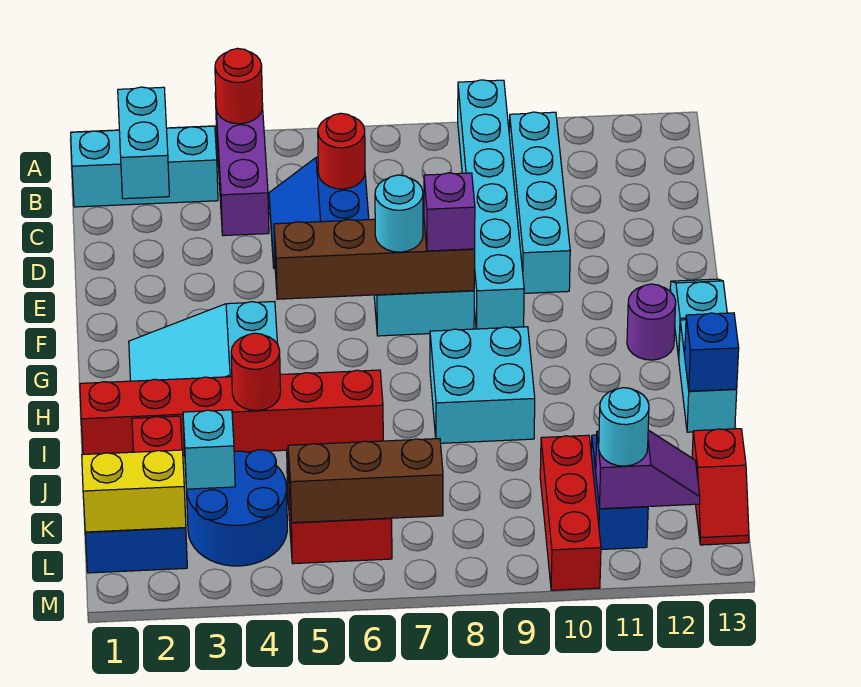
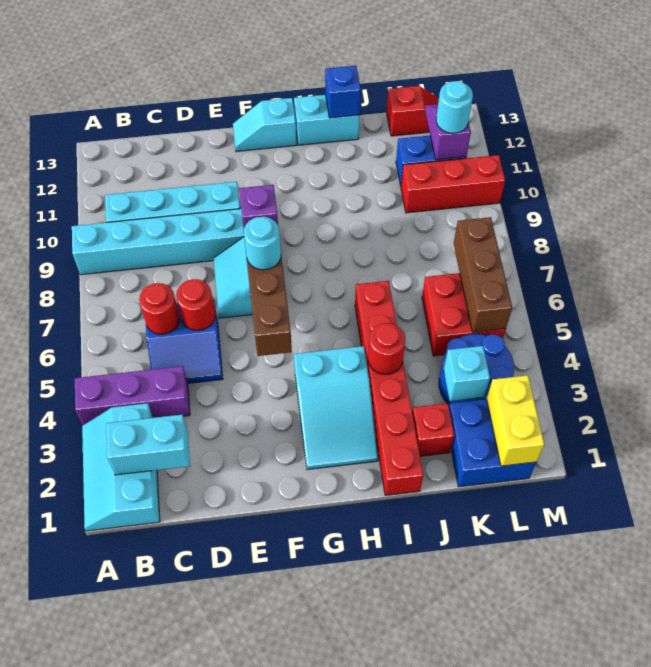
red 1x1 round brick [215,48,263,124] -> red 1x1 round brick moved to [176,279,215,330]
purple 1x1 round brick [627,284,676,360] -> none
cyan 2x2 brick [430,327,535,443] -> none

